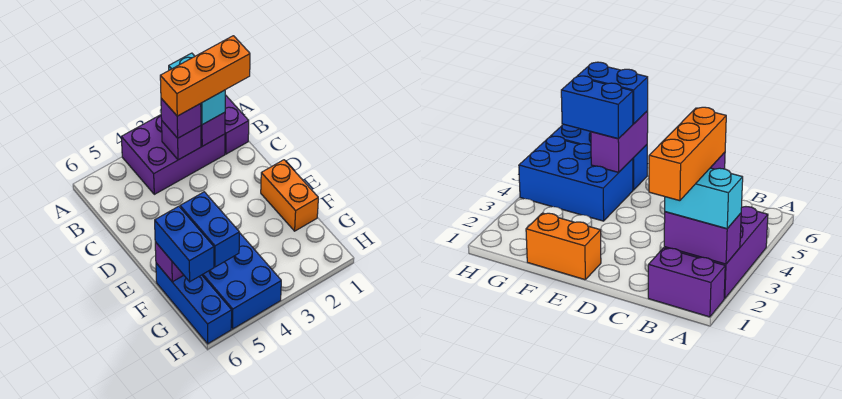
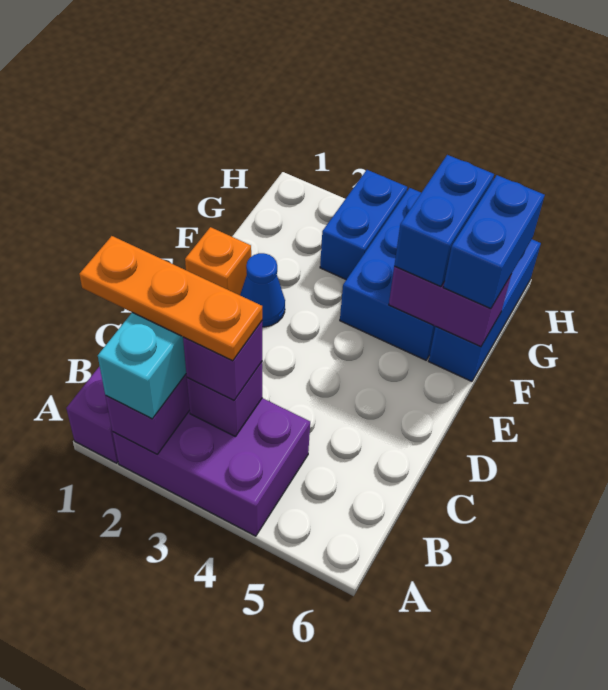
orange 1x3 brick [160,36,250,116] -> orange 1x3 plate [79,236,262,361]
orange 1x2 brick [261,160,318,231] -> orange 1x1 brick [185,227,251,295]
none -> blue 1x1 cone [240,253,285,327]
none -> blue 1x2 brick [320,170,407,280]

